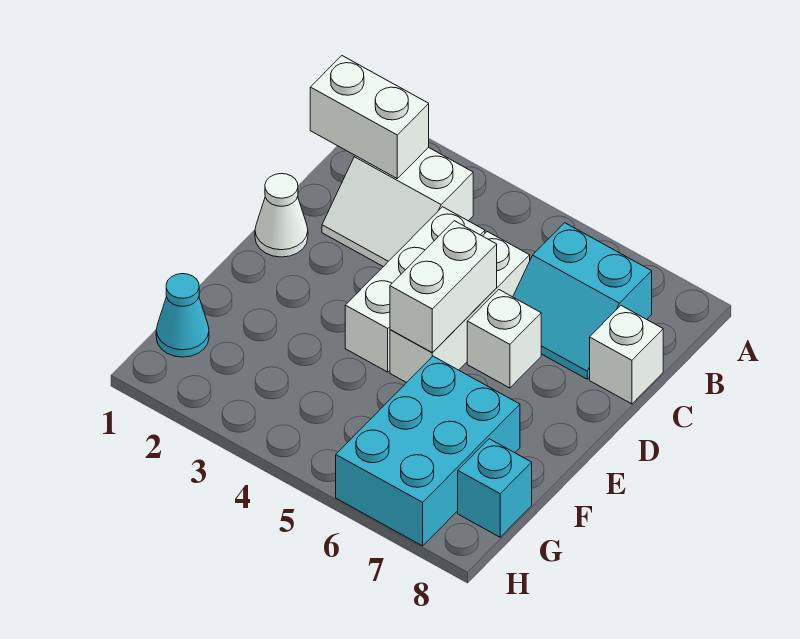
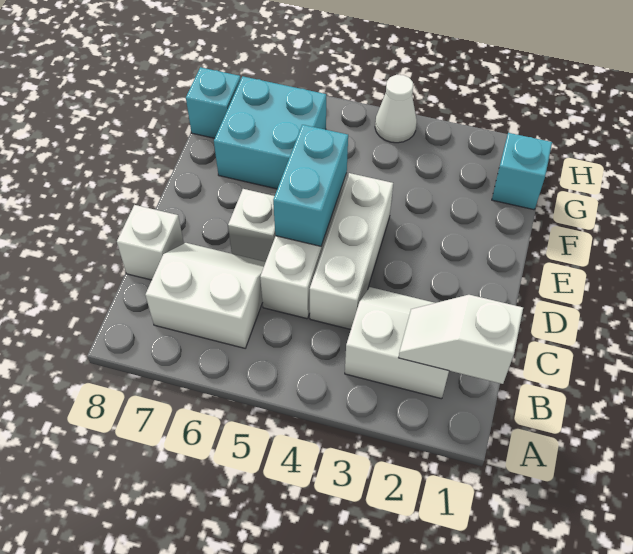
white 1x2 brick [310,56,429,178] -> white 1x2 slope [399,295,523,384]
cyan 2x2 slope [513,223,652,379] -> white 2x2 slope [145,243,266,348]
white 1x1 cone [255,174,308,257] -> white 1x1 cone moved to [375,75,417,143]
white 1x2 brick [390,221,497,353] -> cyan 1x2 brick [273,125,348,246]
cyan 2x3 brick [336,356,520,546] -> cyan 2x2 brick [214,76,326,189]
cyan 1x1 cone [156,274,209,357] -> cyan 1x1 brick [492,133,552,210]

